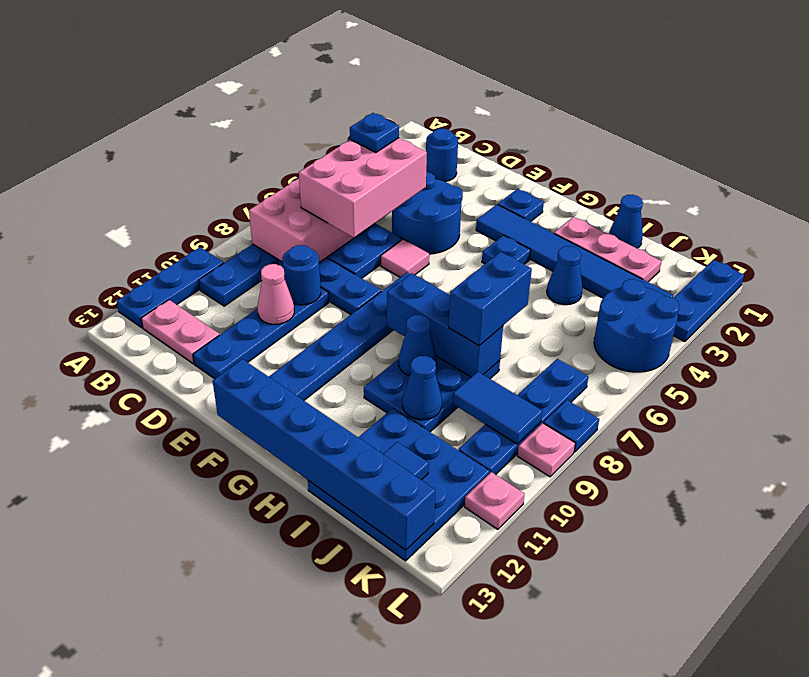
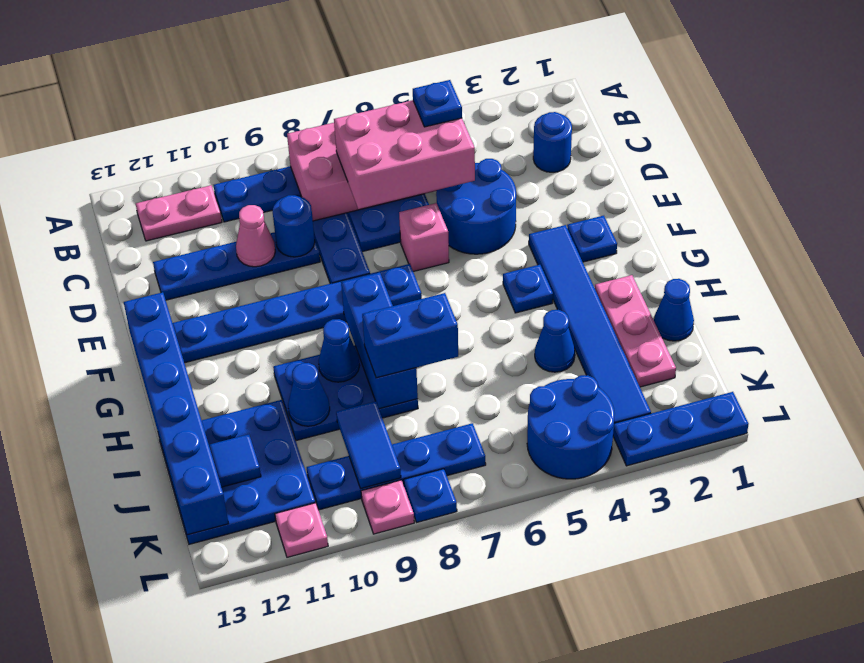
blue 1x3 plate [116,247,224,328] -> none
pink 1x2 plate [141,300,220,364] -> pink 1x2 plate turned to [136,185,222,241]
pink 1x1 tile [381,239,429,277] -> pink 1x1 brick [399,203,449,272]

